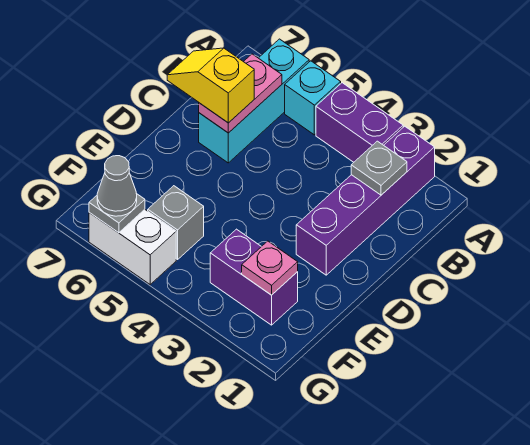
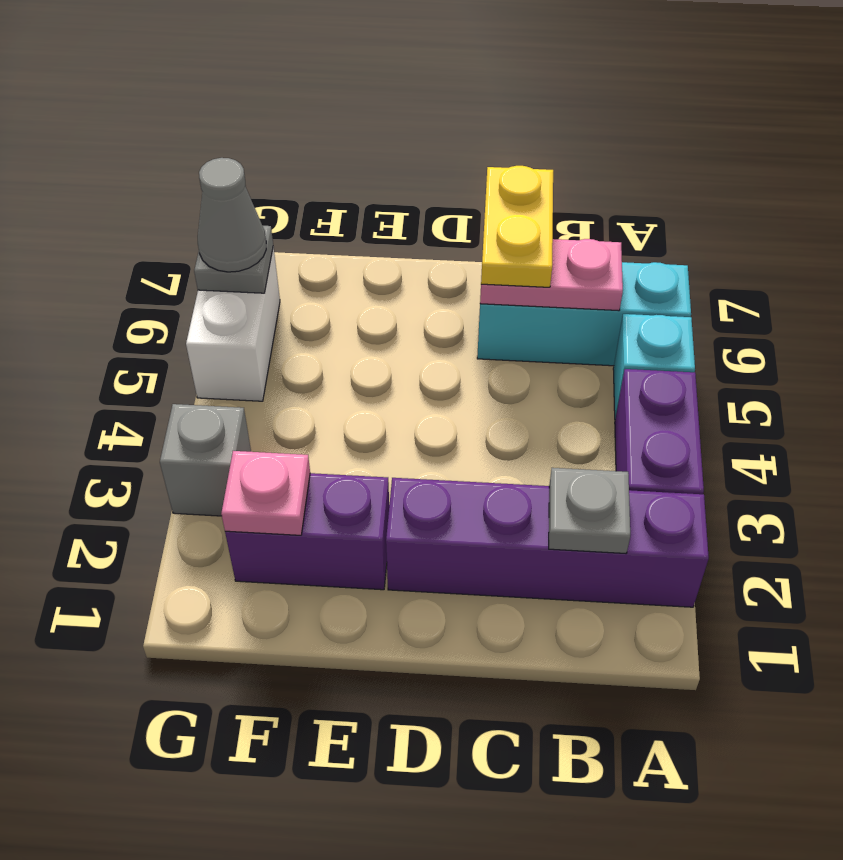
yellow 1x2 slope [167,48,254,123] -> yellow 1x2 plate [481,166,553,287]
purple 1x2 brick [210,229,298,325] -> purple 1x2 brick turned to [225,473,389,590]
grey 1x1 brick [148,186,204,260] -> grey 1x1 brick moved to [160,404,251,516]

